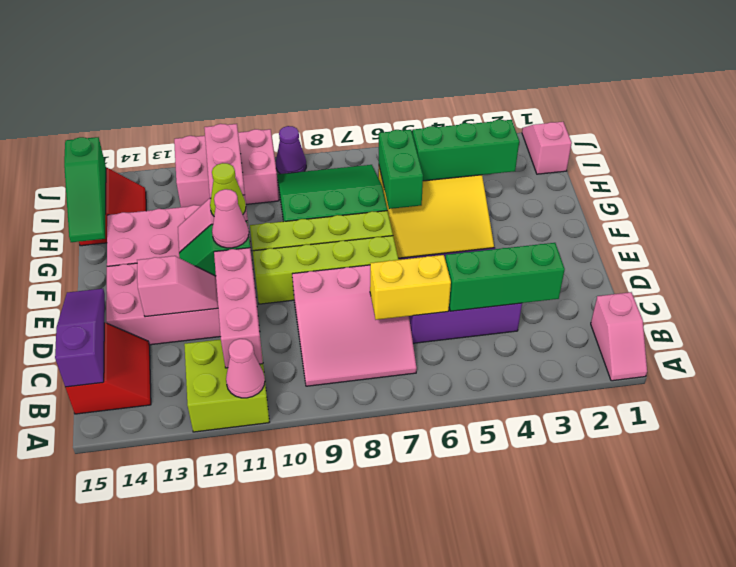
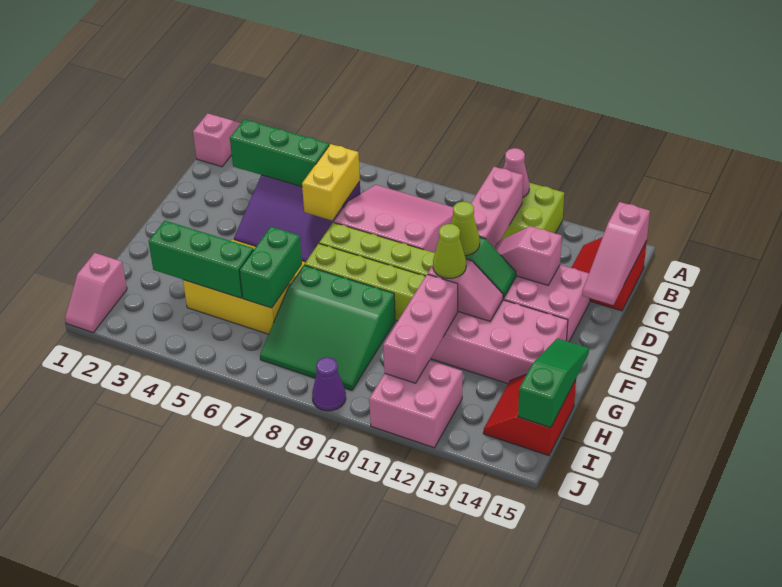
purple 1x3 slope [55,289,105,387] -> pink 1x3 slope [582,202,650,305]
yellow 1x2 brick [370,255,451,320] -> yellow 1x2 brick turned to [302,144,360,220]
pink 1x1 cone [212,189,249,248] -> lime 1x1 cone [451,202,480,256]
pink 2x3 brick [174,129,279,207] -> pink 2x2 brick [369,360,462,448]

